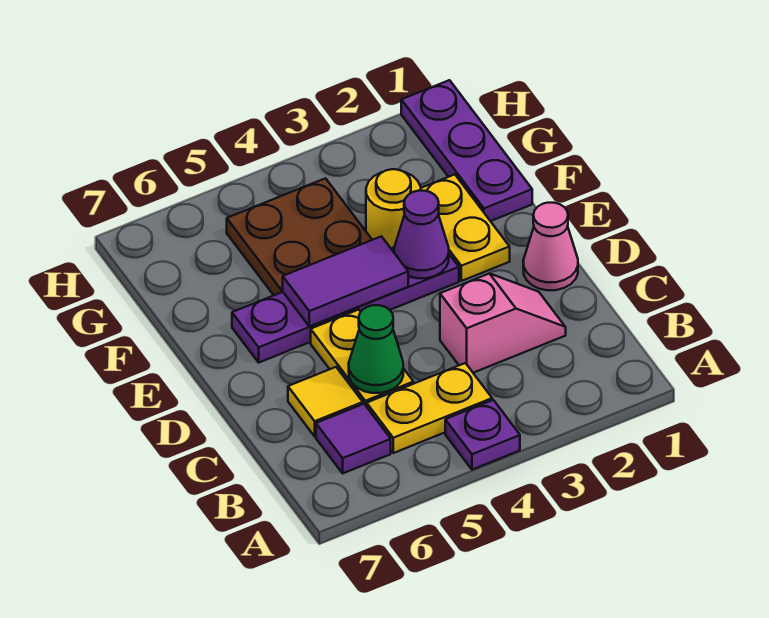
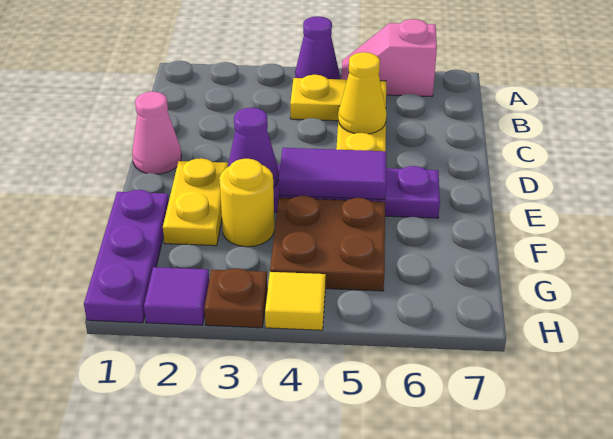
purple 1x1 plate [445,400,520,470] -> purple 1x1 cone [295,16,339,79]
purple 1x1 tile [316,404,391,473] -> purple 1x1 tile moved to [144,267,209,325]
pink 1x2 slope [440,273,566,373] -> pink 1x2 slope moved to [341,19,437,96]
green 1x1 cone [349,305,403,393] -> yellow 1x1 cone [338,52,386,134]
yellow 1x1 tile [288,367,363,436] -> yellow 1x1 tile moved to [265,272,326,330]
none -> brown 1x1 plate [204,268,267,328]

